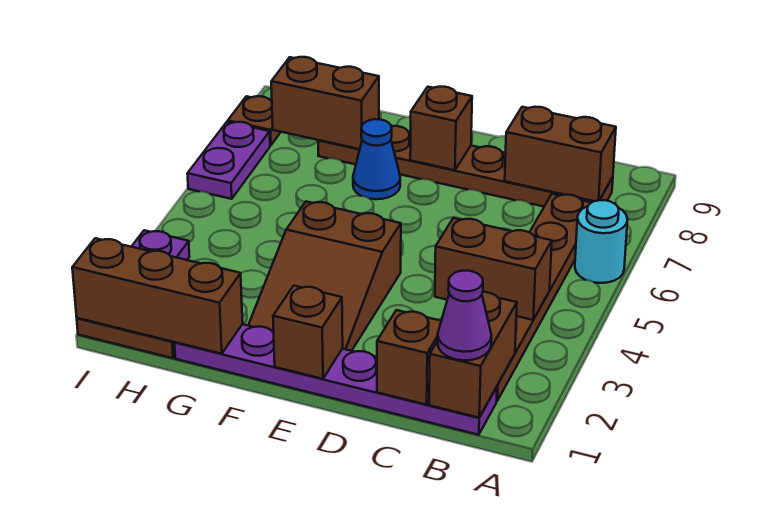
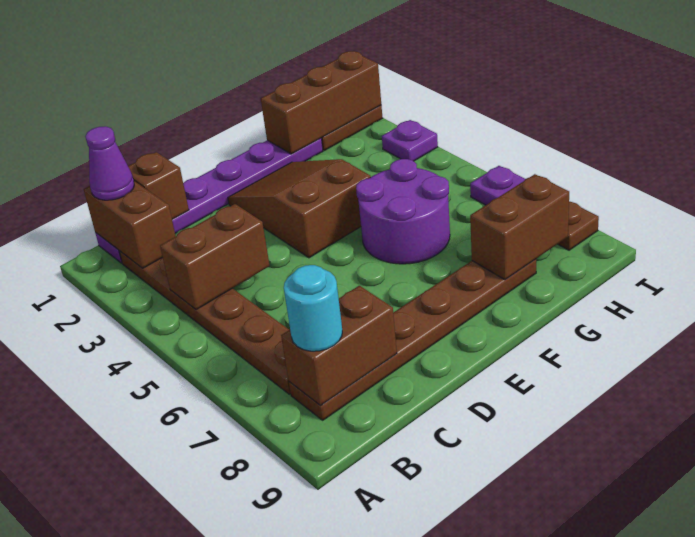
cyan 1x1 round brick [575,200,628,283] -> cyan 1x1 round brick moved to [284,265,342,351]
brown 1x1 brick [273,286,343,379] -> none
brown 1x1 brick [410,87,472,170] -> none
none -> purple 2x2 round brick [356,159,450,264]
blue 1x1 cone [353,119,400,199] -> none

